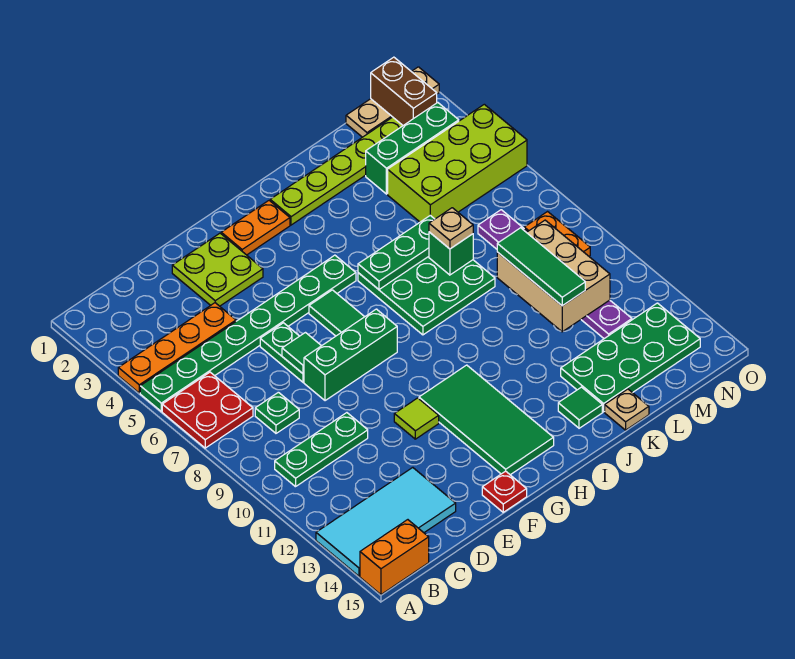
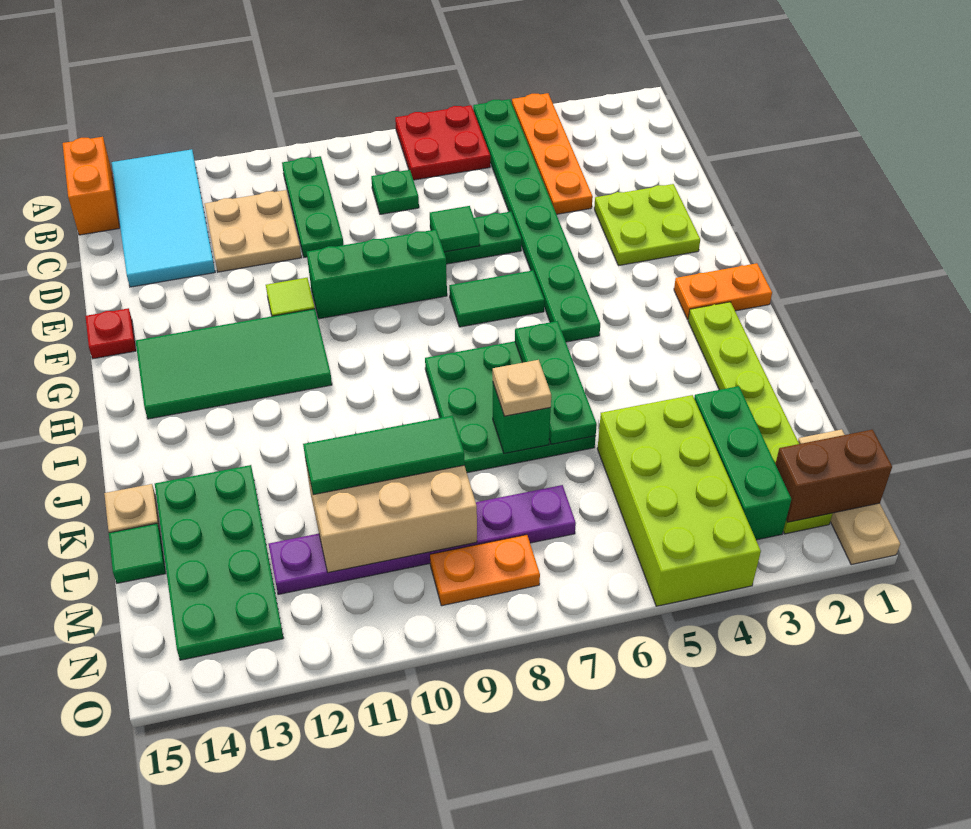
none -> tan 2x2 plate [205,190,302,272]
green 1x3 brick [304,309,397,401] -> green 1x3 brick turned to [307,230,447,319]
orange 1x2 plate [221,201,290,255] -> orange 1x2 plate turned to [674,263,772,320]
green 1x1 tile [558,387,602,428] -> green 1x1 tile moved to [109,524,166,583]

